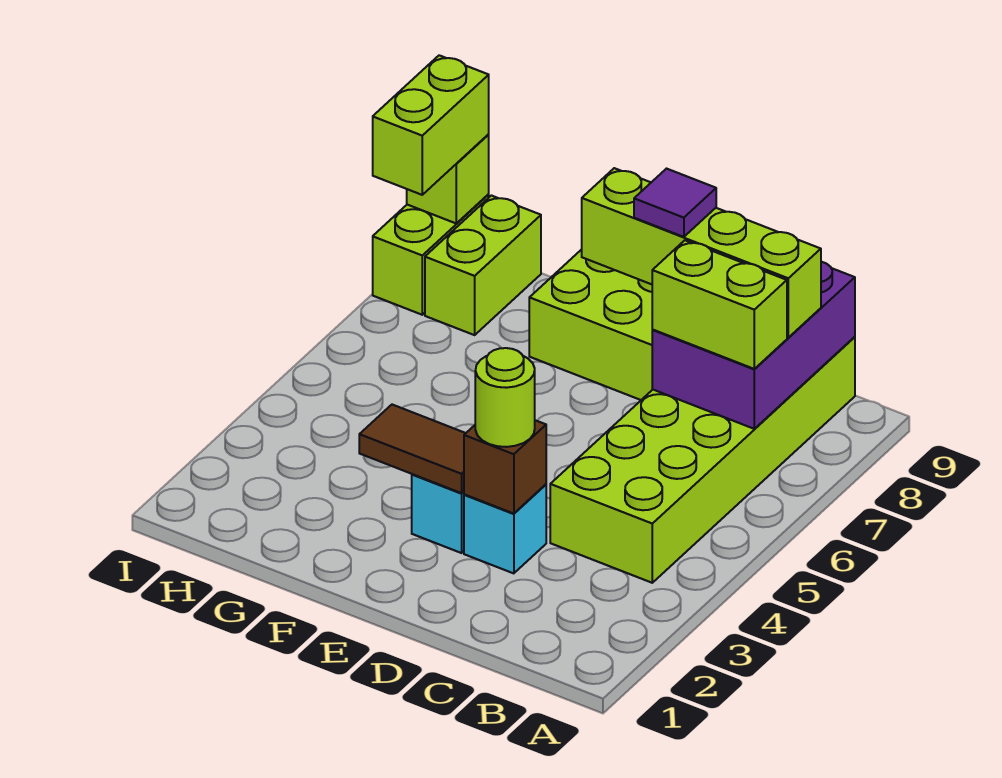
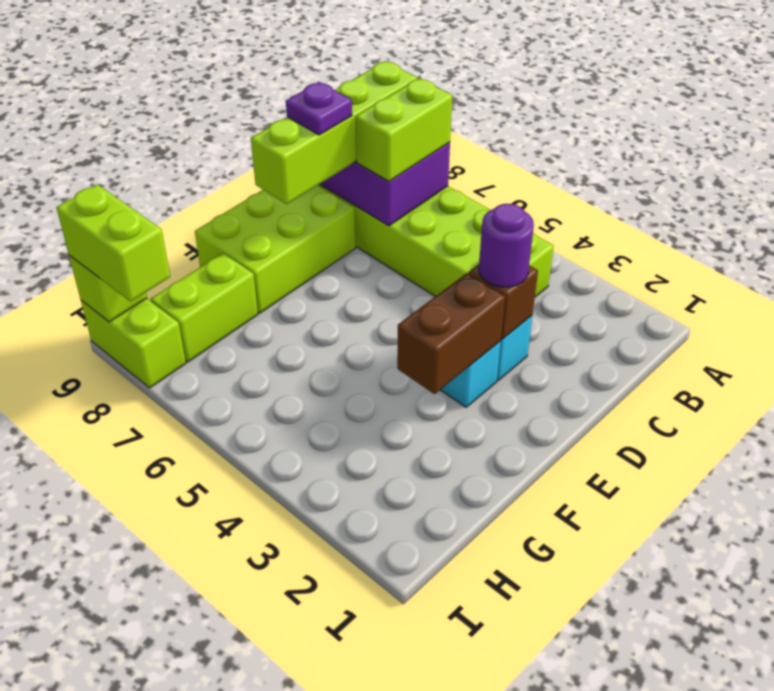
lime 1x1 round brick [475,348,535,447] -> purple 1x1 round brick [479,204,534,287]
purple 1x1 tile [634,169,716,237] -> purple 1x1 plate [286,82,352,135]
brown 1x2 tile [359,405,466,493] -> brown 1x2 brick [397,273,505,394]
lime 1x2 brick [425,196,541,335] -> lime 1x2 brick turned to [151,253,258,362]

